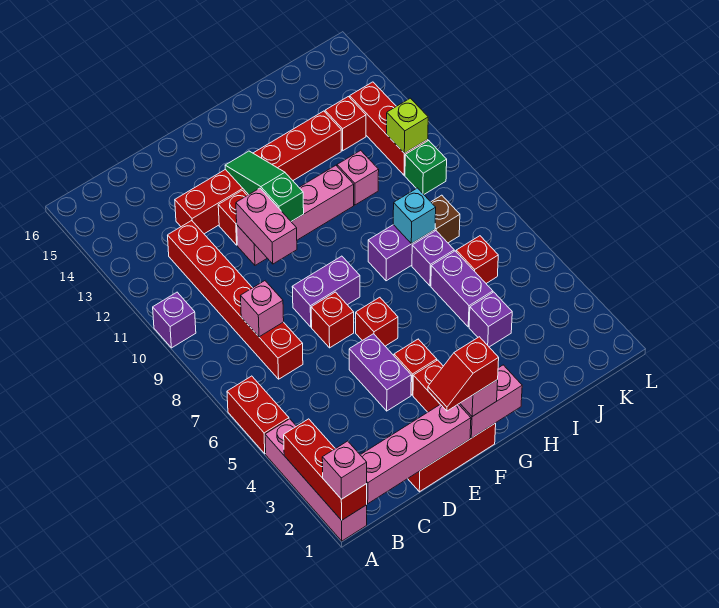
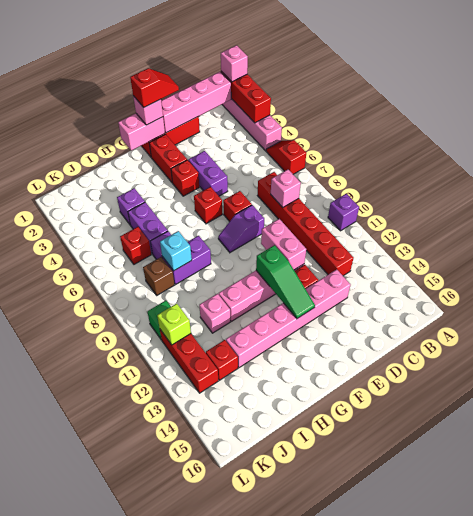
red 1x2 brick [227,376,289,454] -> red 1x2 slope [266,140,306,174]
red 1x6 brick [175,111,341,234] -> pink 1x6 brick [226,269,350,368]
purple 1x2 brick [292,256,360,327] -> purple 1x2 slope [218,205,264,252]

